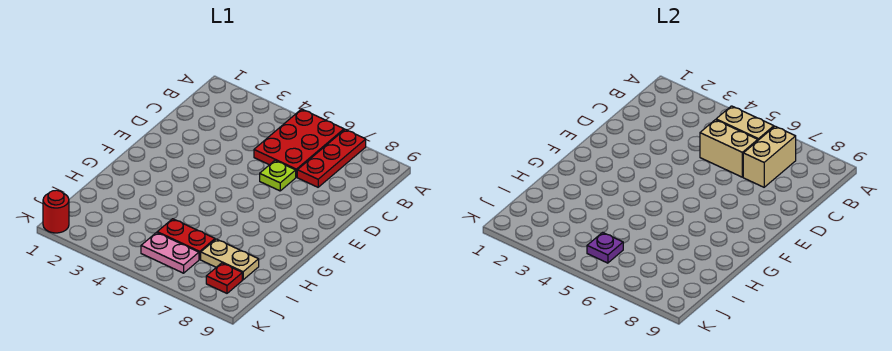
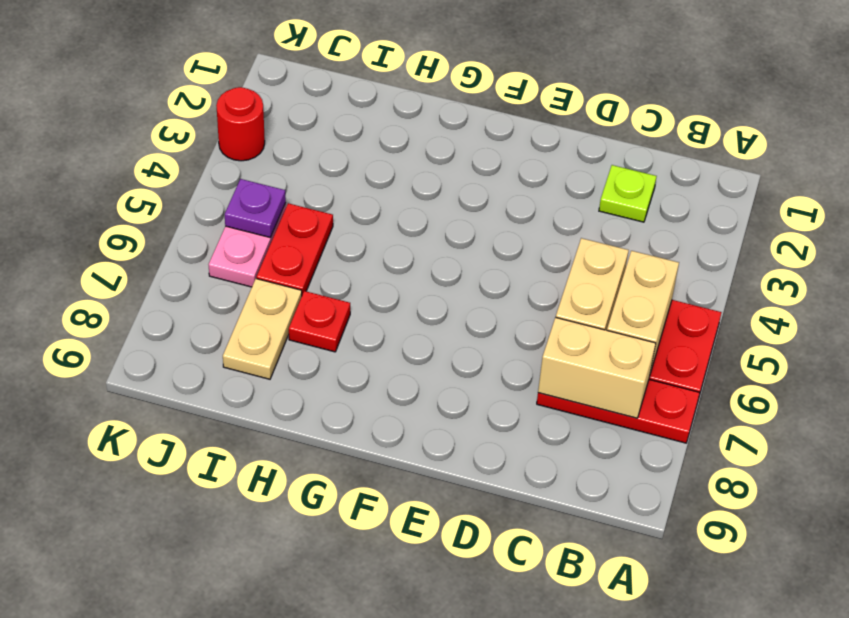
lime 1x1 plate [260,161,296,191] -> lime 1x1 plate moved to [599,165,657,222]
red 1x1 plate [206,263,242,293] -> red 1x1 plate moved to [289,291,350,352]
red 1x1 round brick [43,190,69,233] -> red 1x1 round brick moved to [216,87,265,161]

